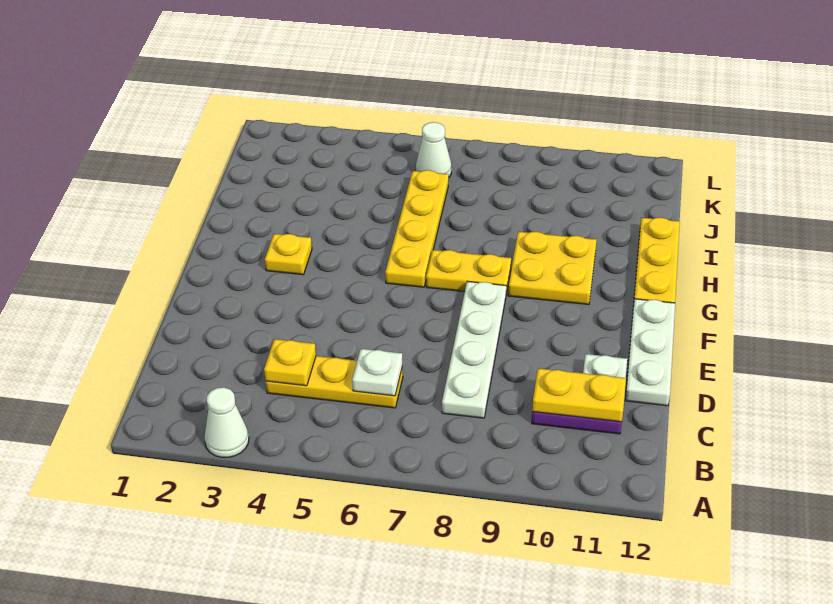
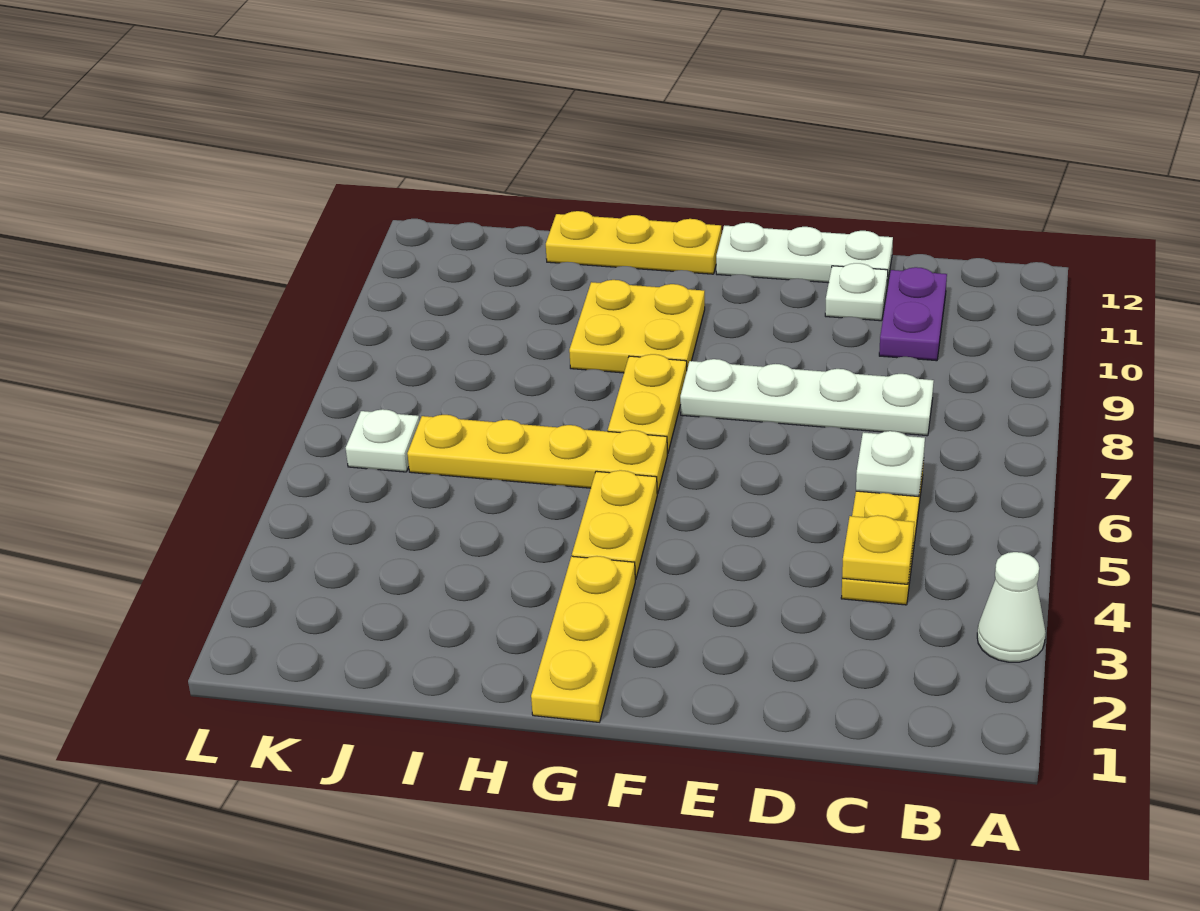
yellow 1x2 plate [532,368,626,422] -> yellow 1x2 plate moved to [572,470,657,580]
yellow 1x1 plate [265,234,312,275] -> yellow 1x3 plate [531,556,635,722]
white 1x1 cone [416,122,451,177] -> white 1x1 plate [346,409,419,472]

